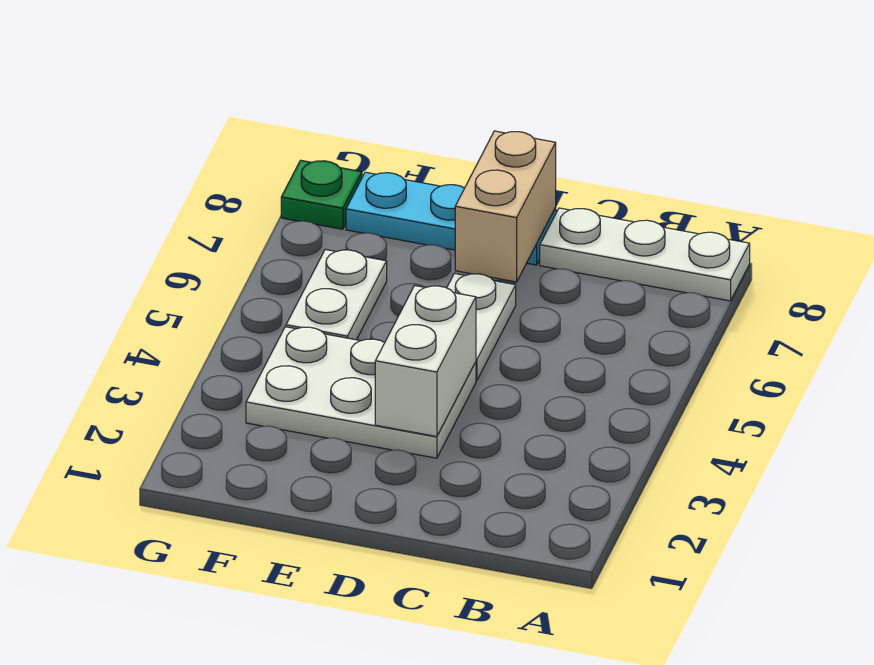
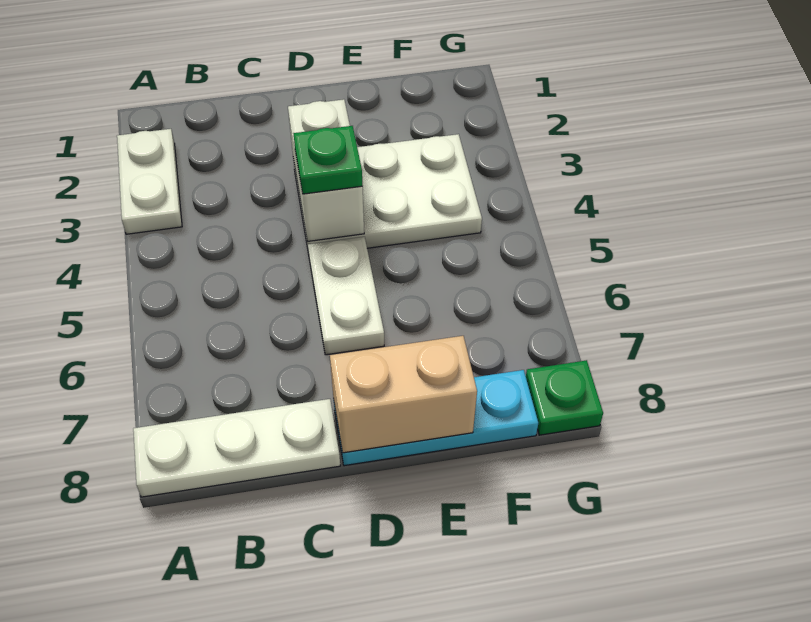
none -> green 1x1 plate [293,126,362,194]
tan 1x2 brick [455,131,556,282] -> tan 1x2 brick turned to [330,336,477,453]
white 1x2 plate [286,250,387,340] -> white 1x2 plate moved to [117,129,182,234]

